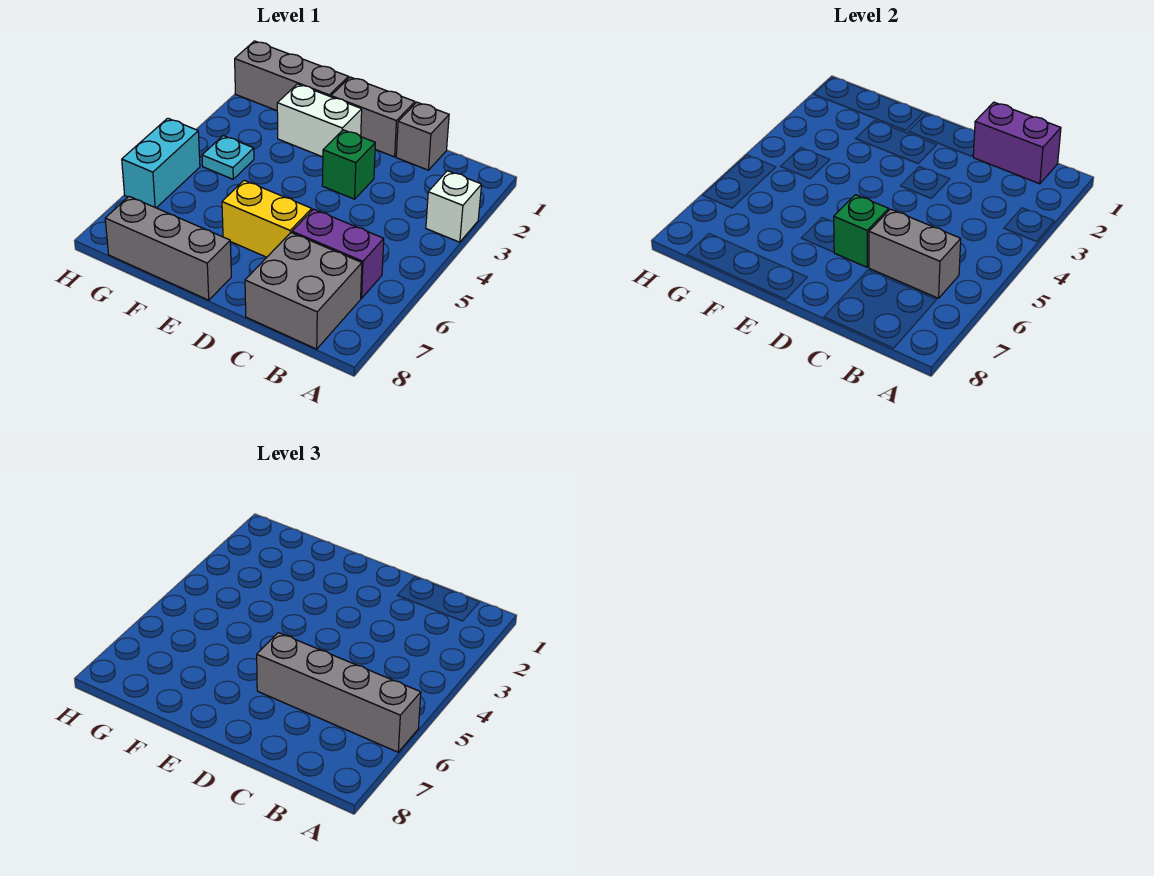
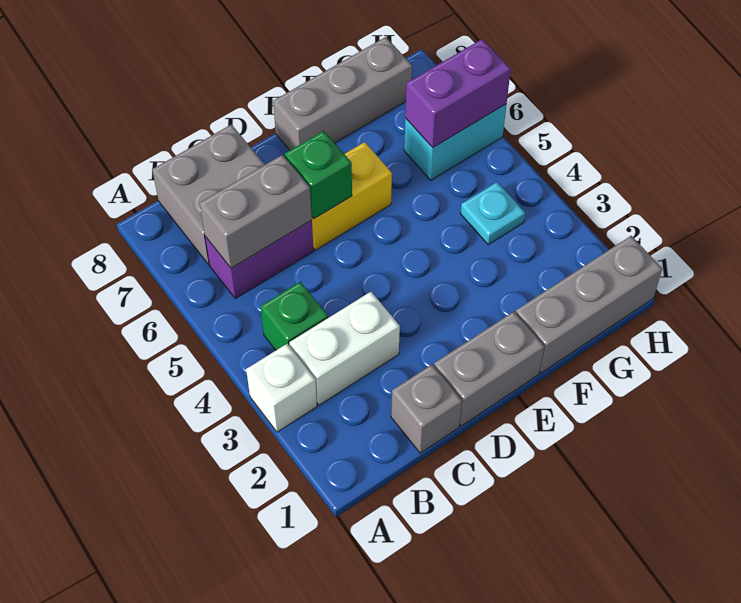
grey 1x4 brick [257,633,421,752] -> none
purple 1x2 brick [973,102,1061,184] -> purple 1x2 brick moved to [405,39,511,148]
green 1x1 brick [322,130,375,199] -> green 1x1 brick moved to [260,282,328,350]
white 1x2 brick [277,84,362,157] -> white 1x2 brick moved to [289,292,400,405]
cyan 1x2 brick [122,118,200,208] -> cyan 1x2 brick turned to [404,104,507,180]

